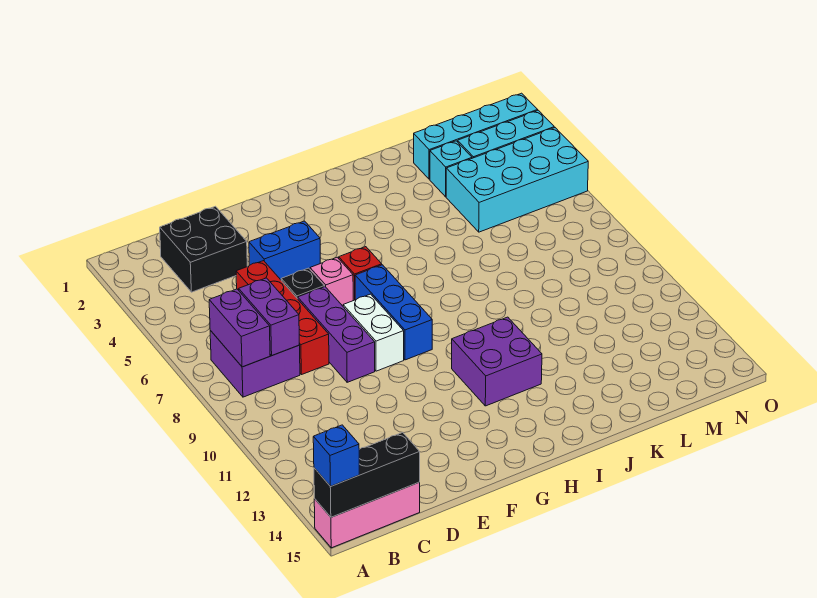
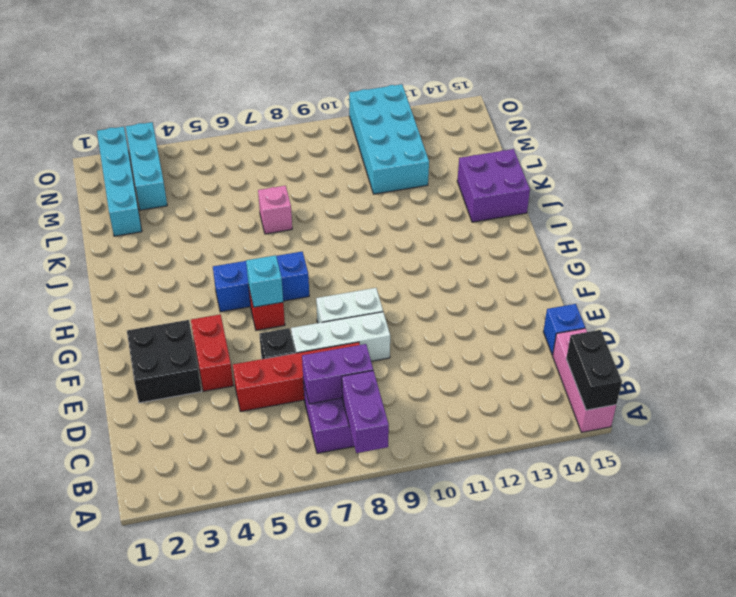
black 1x3 brick [314,432,420,517] -> black 1x2 brick [566,330,622,410]
blue 1x1 brick [313,425,359,487] -> blue 1x1 brick moved to [543,304,585,355]
purple 1x2 brick [209,289,270,367] -> purple 1x2 brick turned to [342,371,389,453]
black 2x2 brick [160,206,247,292] -> black 2x2 brick moved to [127,320,201,403]
blue 1x2 brick [249,221,320,280] -> red 1x2 brick [191,314,233,391]
purple 1x3 brick [298,287,375,382] -> white 1x3 brick [291,312,390,361]
pink 1x1 brick [310,257,353,306] -> pink 1x1 brick moved to [258,186,292,234]
blue 1x3 brick [355,265,432,360] -> blue 1x3 brick moved to [213,252,309,312]
purple 2x2 brick [452,317,542,406] -> purple 2x2 brick moved to [457,149,530,222]
cyan 1x1 brick [430,141,472,197] -> cyan 1x1 brick moved to [246,255,283,307]
cyan 2x4 brick [446,128,588,232] -> cyan 2x4 brick moved to [349,84,429,194]

